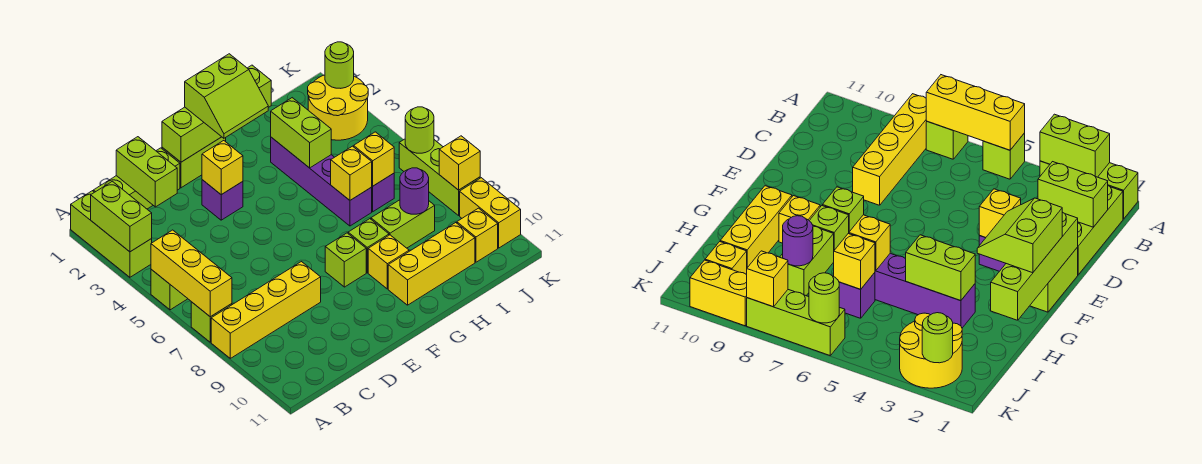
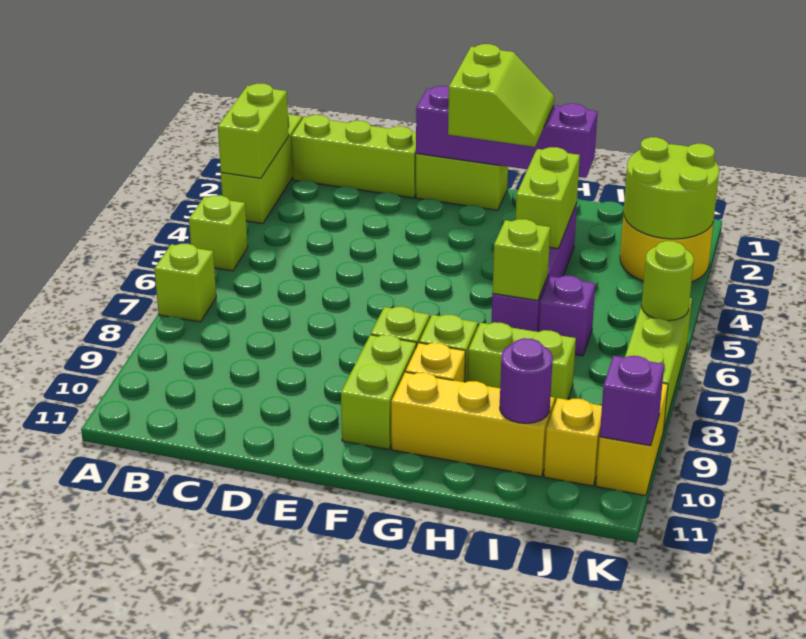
yellow 1x3 brick [151,230,232,317] -> none
yellow 1x4 brick [211,262,321,358] -> none
lime 1x2 brick [116,137,177,207] -> lime 1x2 brick moved to [341,335,416,449]
lime 1x4 brick [162,65,271,162] -> purple 1x4 brick [416,86,598,178]
purple 1x1 brick [202,180,243,220] -> purple 1x1 brick moved to [600,356,664,446]
yellow 1x1 brick [202,141,243,195] -> none
lime 2x2 slope [185,54,268,138] -> lime 2x2 slope turned to [448,44,554,147]
yellow 1x1 brick [331,146,372,200] -> lime 1x1 brick [492,219,550,301]
yellow 1x1 brick [354,132,394,186] -> none
purple 1x1 round brick [400,168,429,214] -> purple 1x1 round brick moved to [500,338,553,423]
lime 1x1 round brick [325,42,354,88] -> lime 2x2 round brick [624,137,719,239]
yellow 1x1 brick [439,136,480,190] -> none

